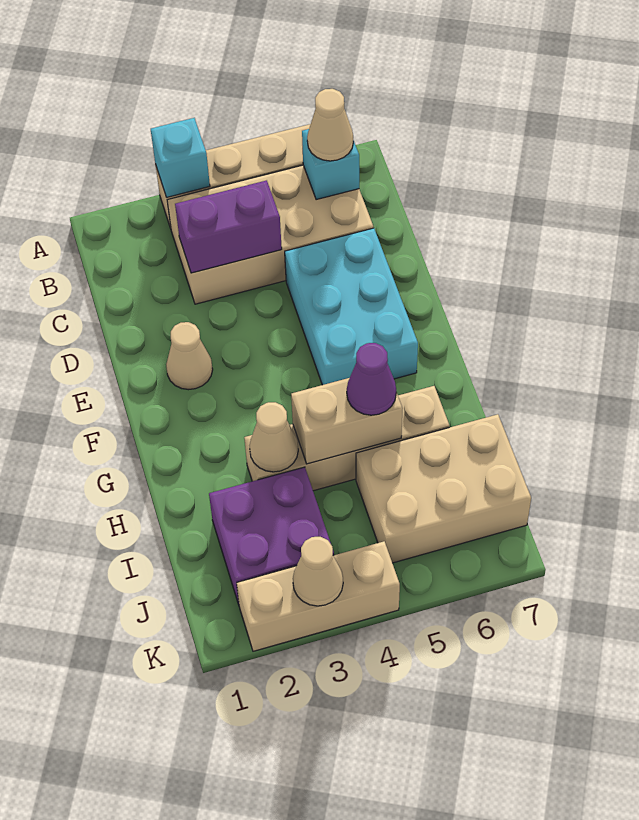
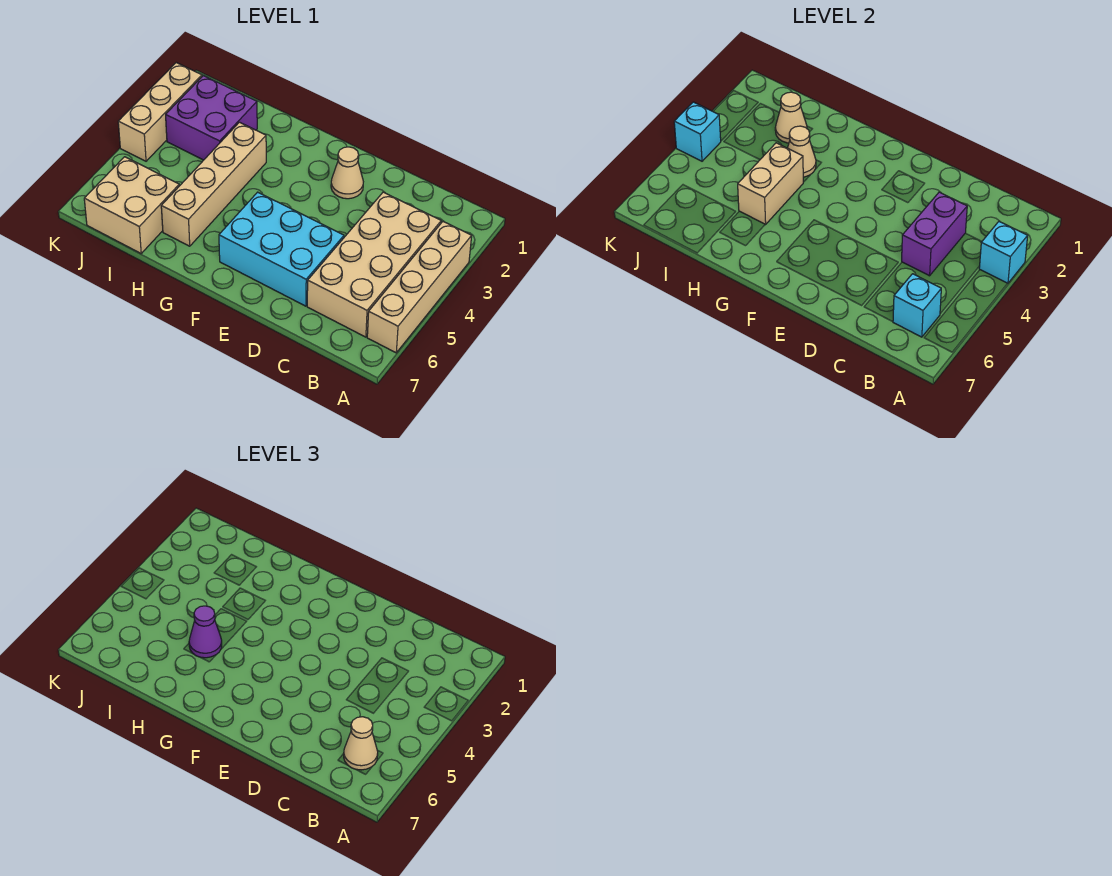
tan 2x3 brick [356,414,531,563] -> tan 2x2 brick [84,157,179,253]
tan 1x1 cone [293,537,343,606] -> tan 1x1 cone moved to [775,92,807,143]
none -> cyan 1x1 brick [674,102,721,161]

